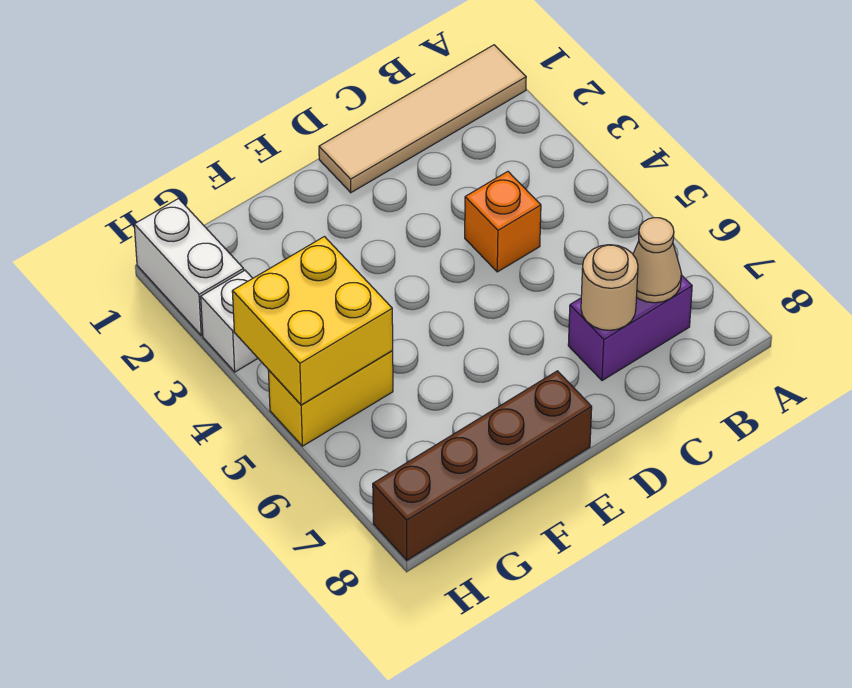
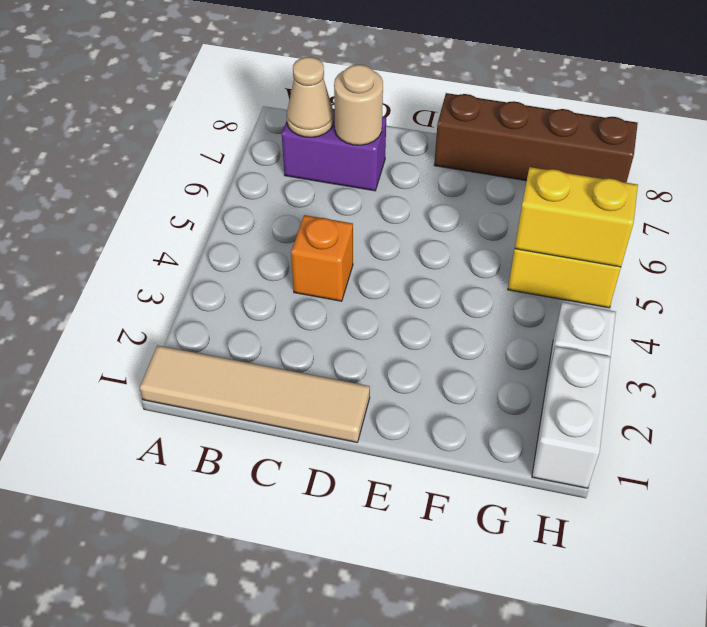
yellow 2x2 brick [232,237,393,405] -> yellow 1x2 brick [515,167,638,267]

